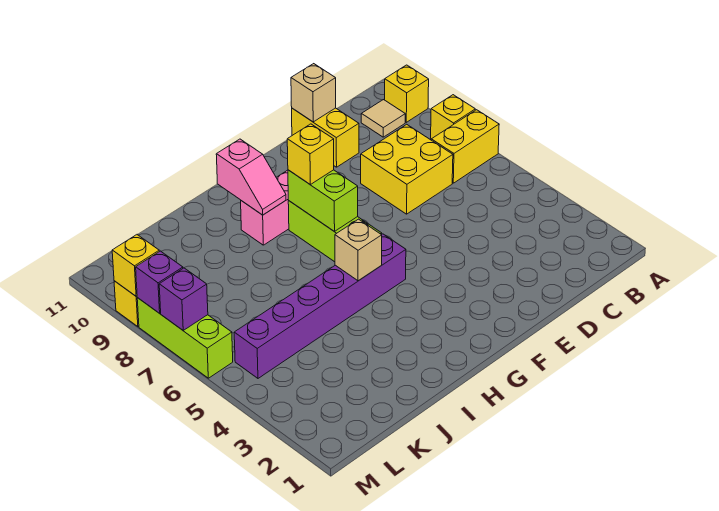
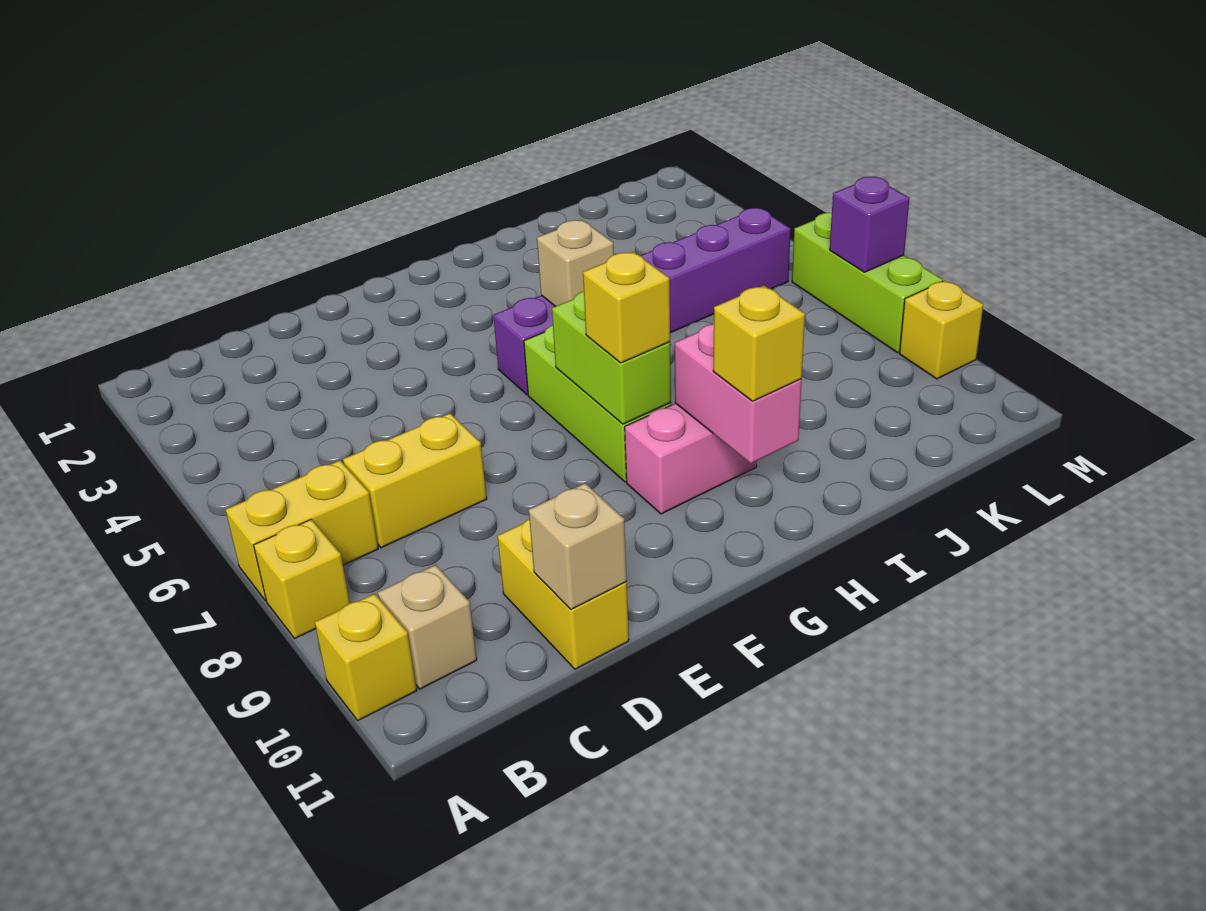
tan 1x1 tile [361,100,405,137] -> tan 1x1 brick [378,565,477,689]
yellow 2x2 brick [361,124,453,214] -> yellow 1x2 brick [343,413,487,548]
pink 1x2 slope [216,139,286,215] -> pink 1x2 brick [675,324,802,463]
purple 1x1 brick [136,251,183,313] -> none
yellow 1x1 brick [112,235,159,296] -> yellow 1x1 brick moved to [713,286,805,401]

